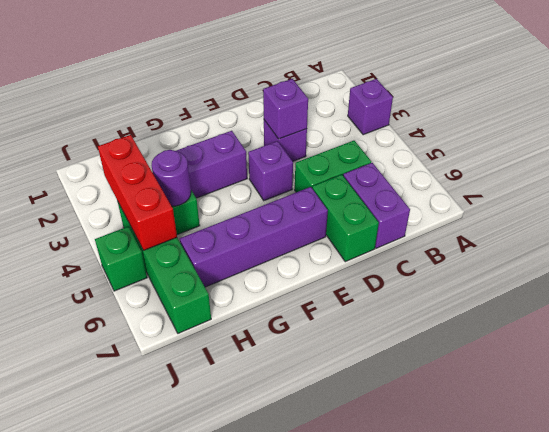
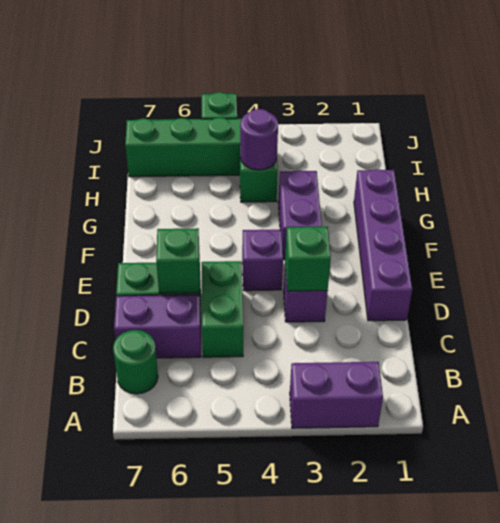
purple 1x1 brick [348,79,393,135] -> purple 1x2 brick [290,362,383,428]
none -> green 1x1 round brick [113,330,158,394]
purple 1x1 brick [263,79,308,139] -> green 1x1 brick [285,226,331,291]
none -> green 1x1 brick [156,228,200,293]
purple 1x4 brick [180,187,328,287] -> purple 1x4 brick moved to [354,169,412,321]
red 1x3 brick [98,135,177,250] -> none

